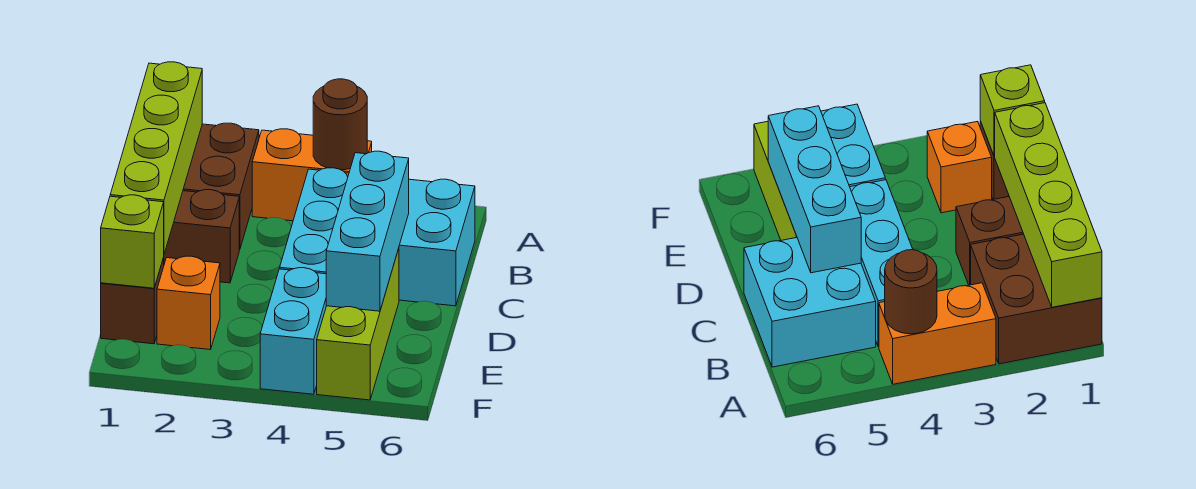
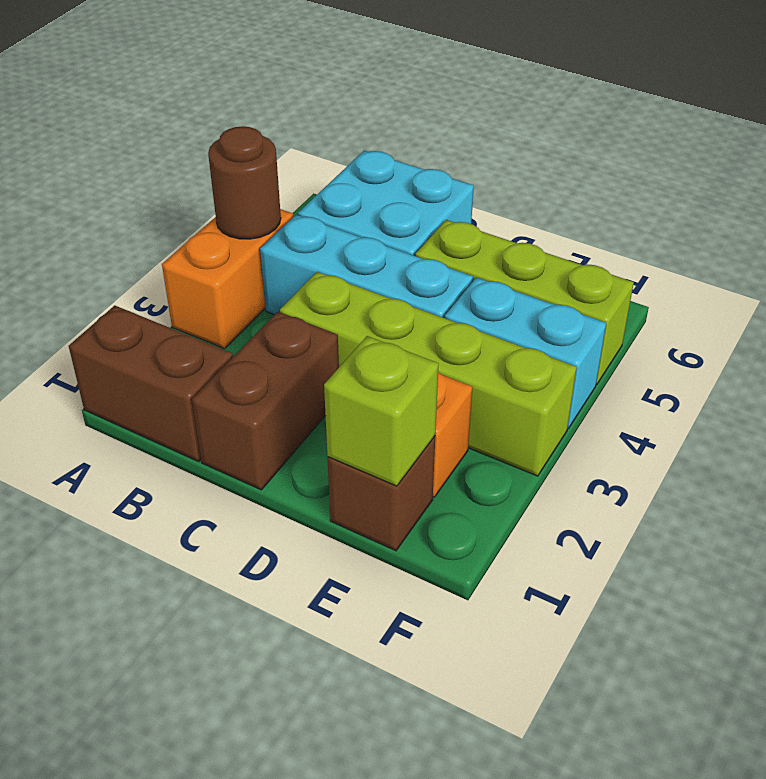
brown 2x2 brick [183,123,259,250] -> brown 1x2 brick [69,306,233,461]
lime 1x4 brick [110,62,202,254] -> lime 1x4 brick moved to [280,272,577,476]
cyan 1x3 brick [326,151,409,311] -> none

